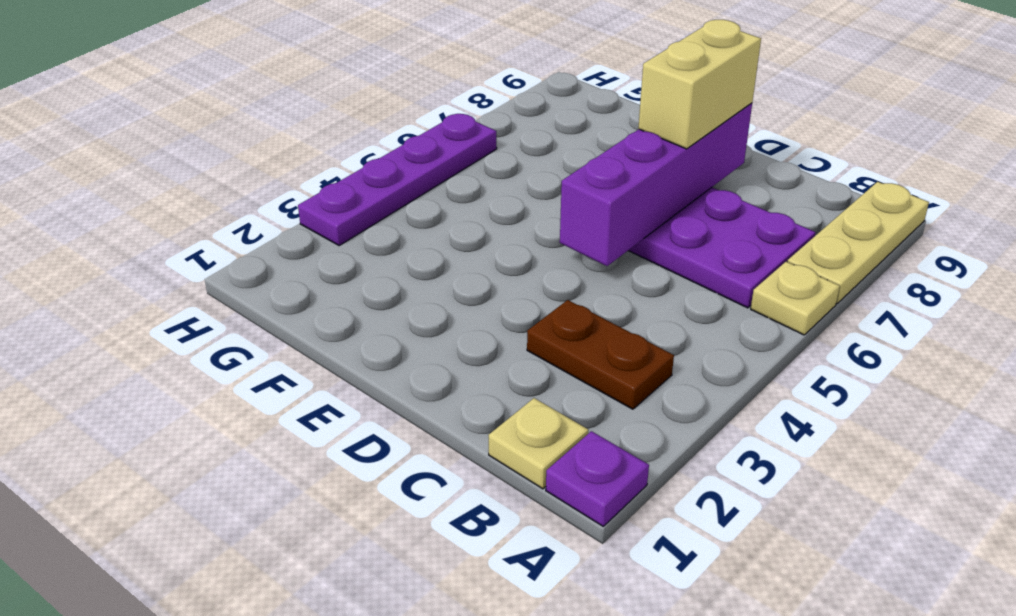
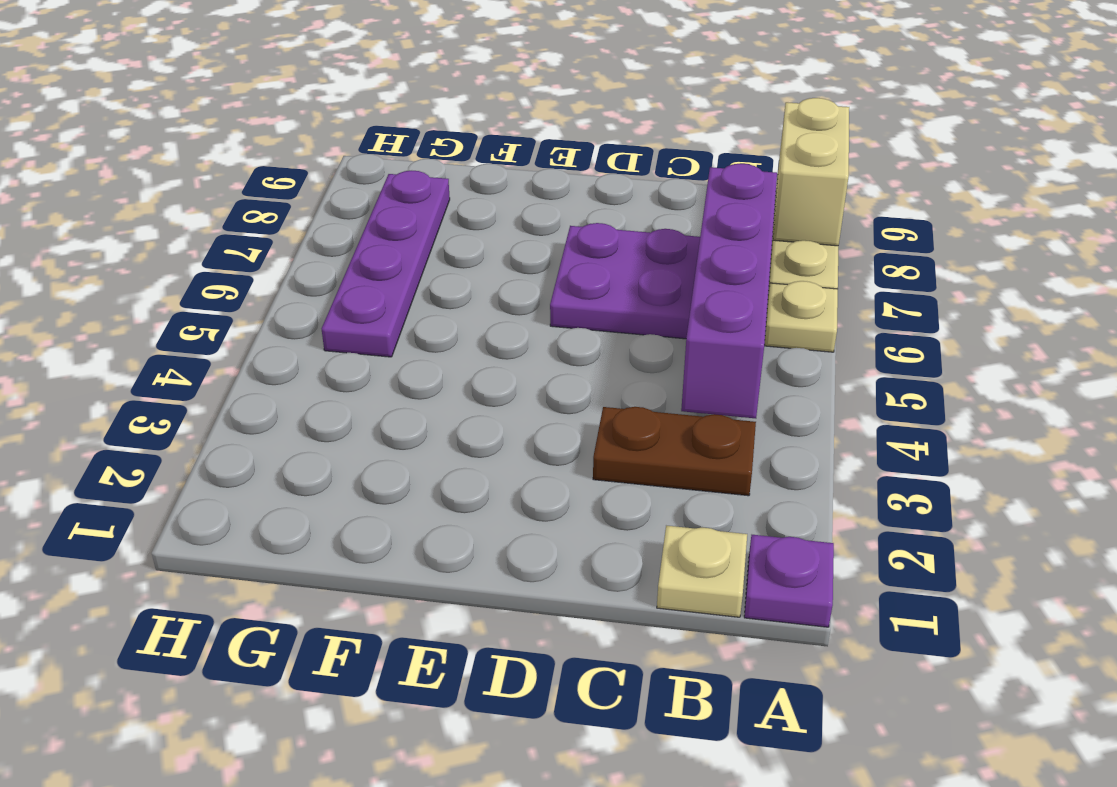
purple 1x4 brick [560,103,752,266] -> purple 1x4 brick moved to [681,164,777,418]
tan 1x2 brick [638,20,761,149] -> tan 1x2 brick moved to [773,98,849,246]
purple 1x4 plate [298,114,497,245] -> purple 1x4 plate moved to [322,171,450,357]

